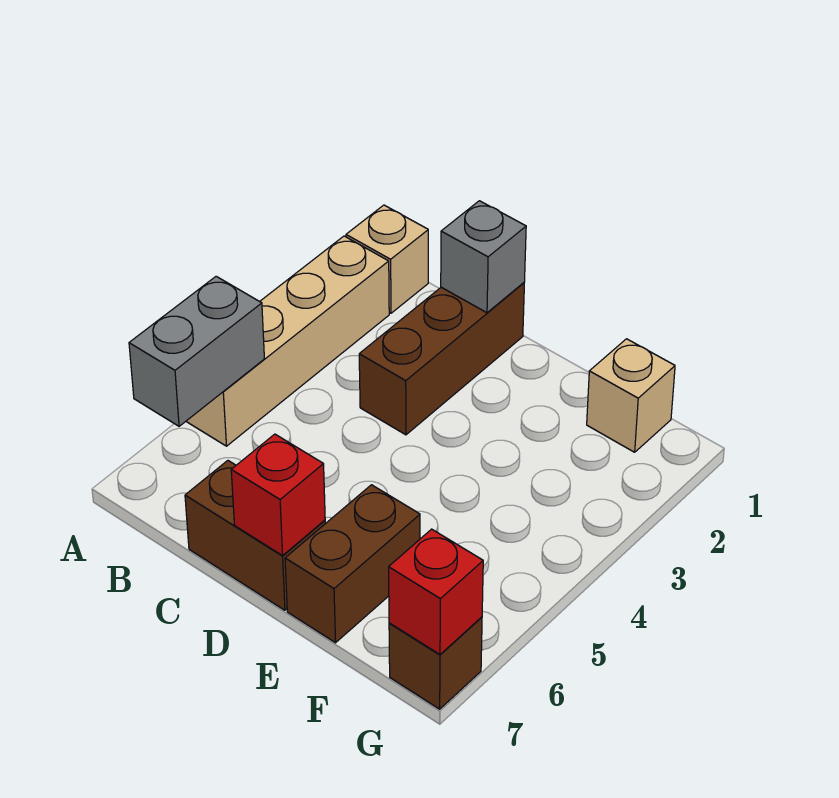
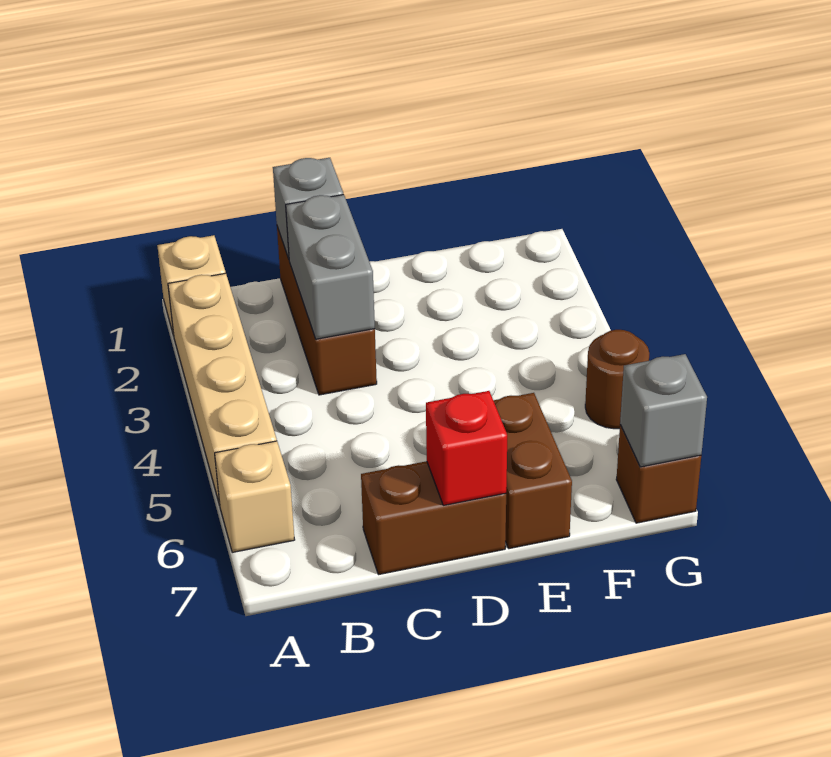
grey 1x2 brick [129,276,264,426] -> grey 1x2 brick moved to [286,195,375,339]
tan 1x1 brick [587,339,675,452] -> tan 1x1 brick moved to [215,441,295,552]
none -> brown 1x1 round brick [585,330,650,429]
red 1x1 brick [389,529,483,654] -> grey 1x1 brick [620,354,707,467]

